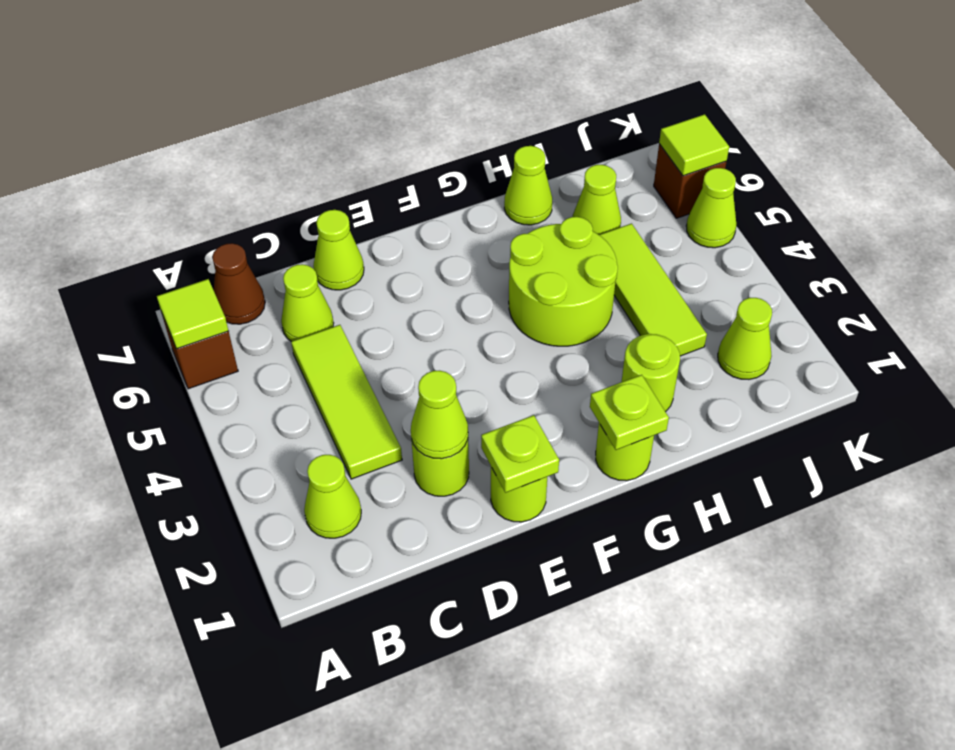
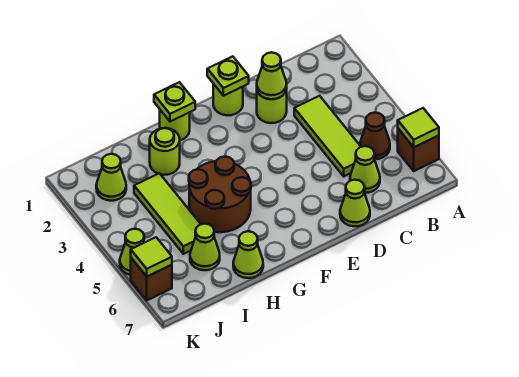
lime 1x1 cone [304,455,361,538] -> none
brown 1x1 cone [212,243,265,324] -> brown 1x1 cone moved to [360,113,390,159]
lime 2x2 round brick [509,217,618,346] -> brown 2x2 round brick [189,157,251,232]

